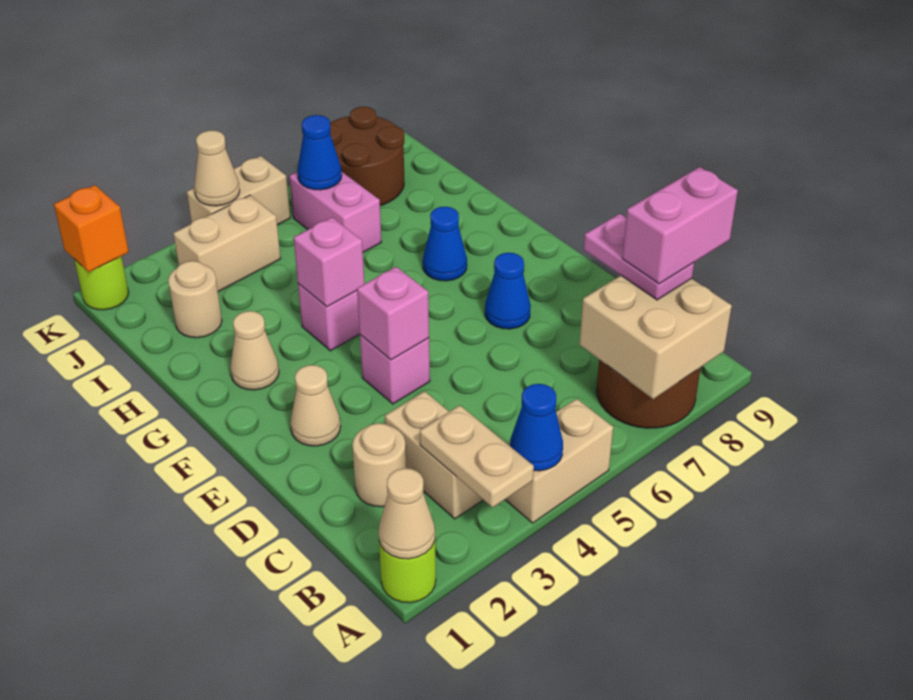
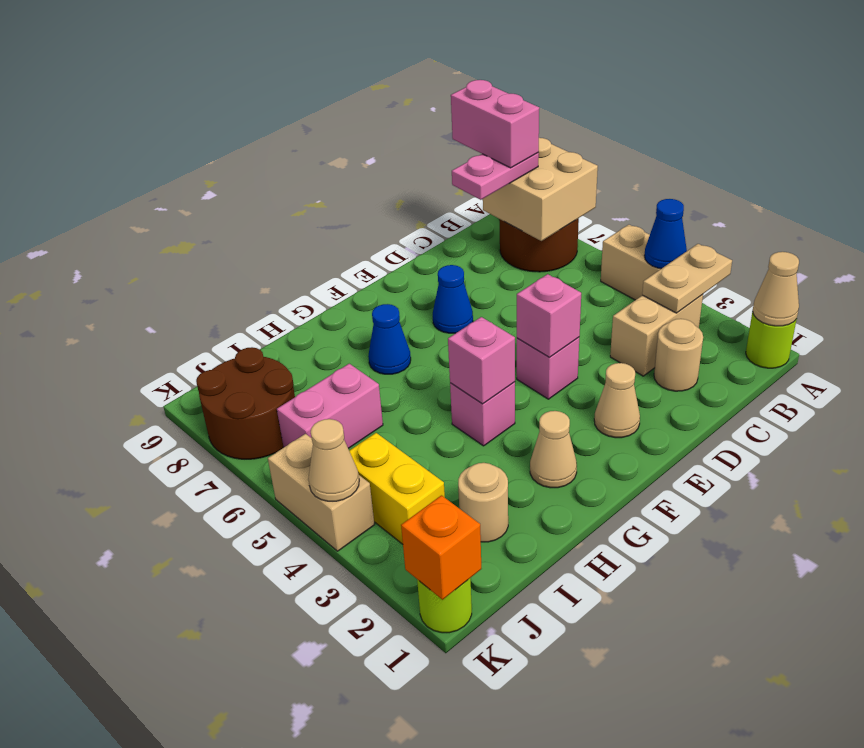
tan 1x2 brick [173,195,281,292] -> yellow 1x2 brick [349,433,445,544]
blue 1x1 cone [297,115,342,190] -> none

